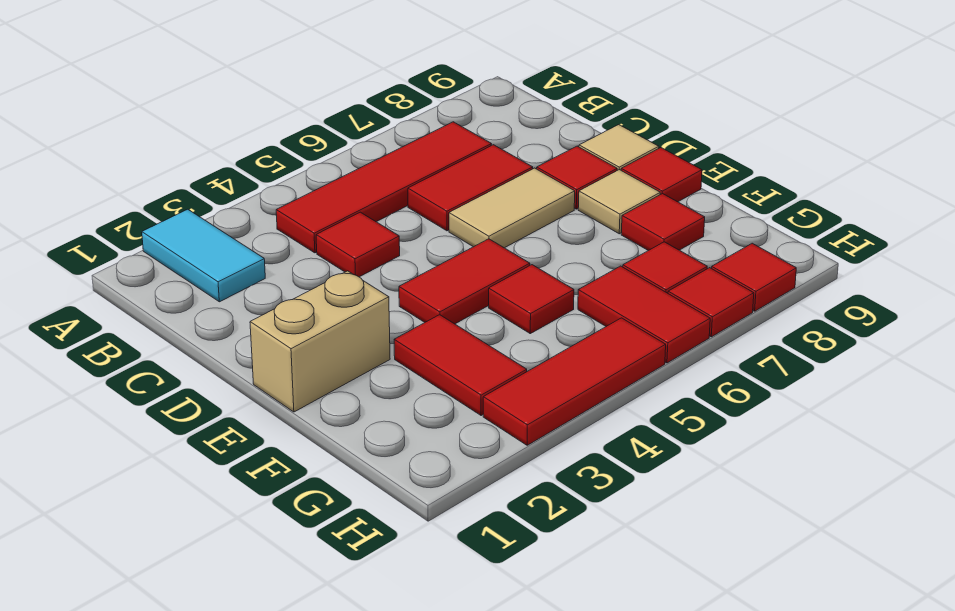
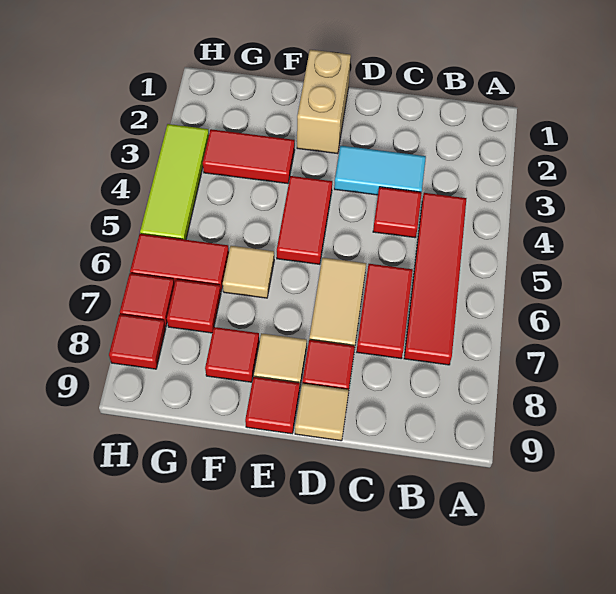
cyan 1x2 tile [142,209,265,302] -> cyan 1x2 tile moved to [334,146,426,195]
red 1x1 tile [489,265,574,334] -> none
none -> tan 1x1 tile [223,246,274,298]
red 1x3 tile [483,318,666,445] -> lime 1x3 tile [140,124,209,240]

